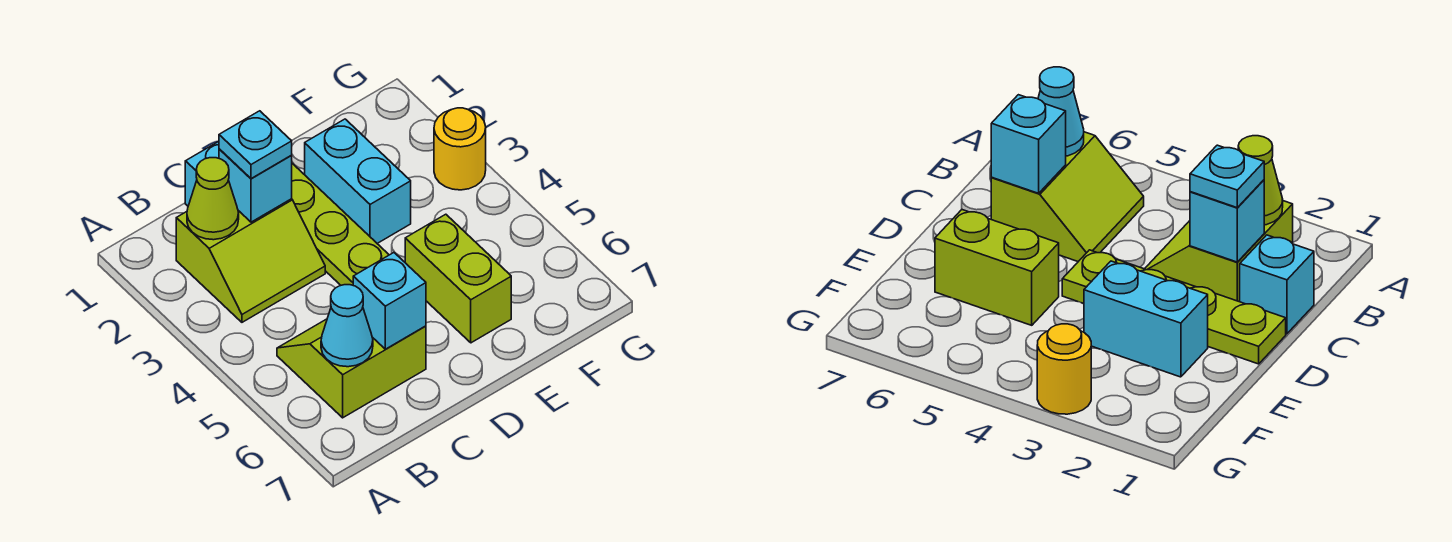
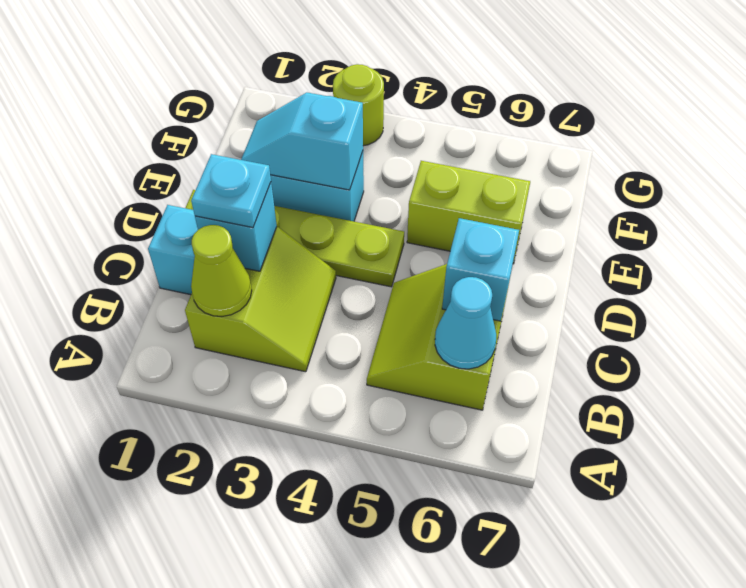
none -> cyan 1x2 slope [241,93,363,190]
yellow 1x1 round brick [434,108,486,190] -> lime 1x1 round brick [333,64,384,146]

